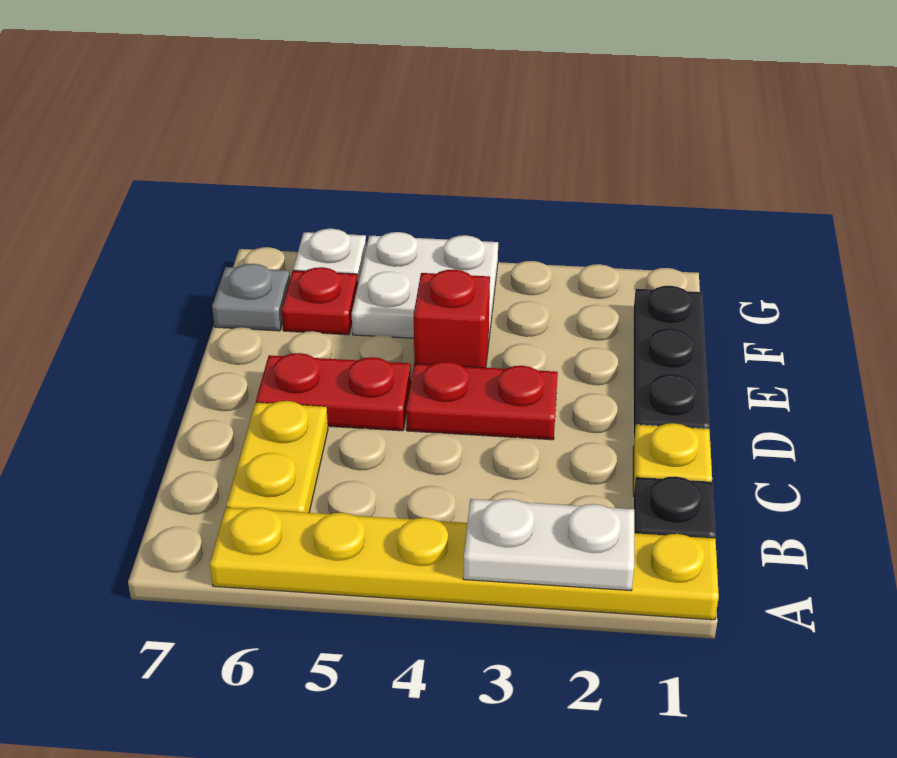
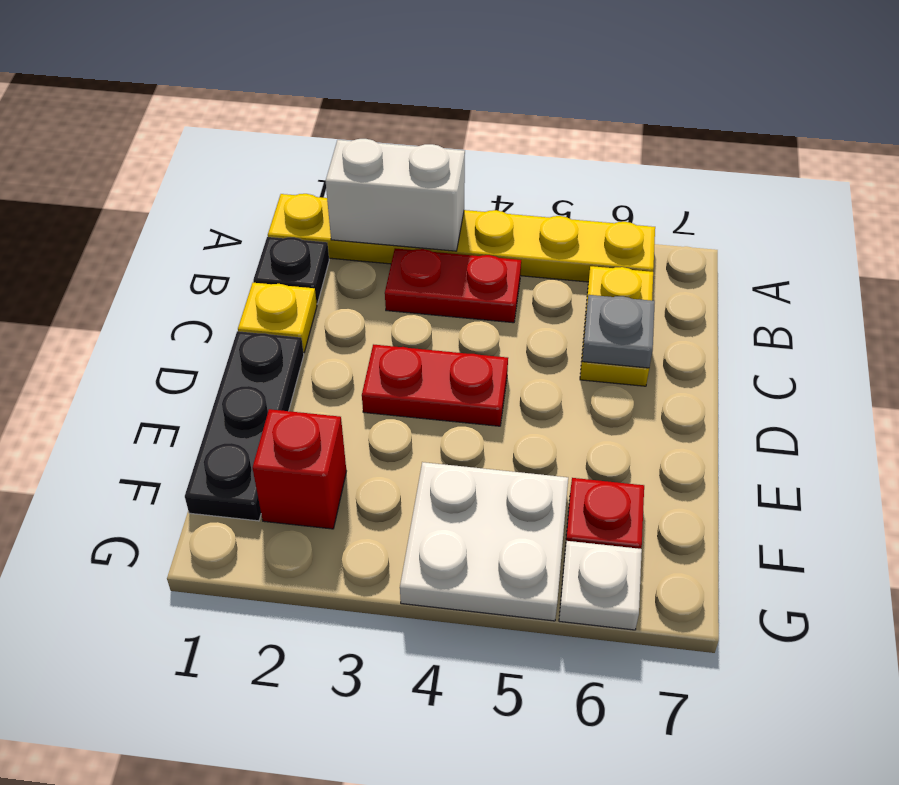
white 1x2 plate [463,499,634,591] -> white 1x2 brick [326,139,465,251]
red 1x2 plate [256,353,411,431] -> red 1x2 plate moved to [385,248,521,323]
red 1x1 brick [414,270,490,368] -> red 1x1 brick moved to [253,409,346,529]
grey 1x1 plate [212,264,290,331] -> grey 1x1 plate moved to [582,295,655,368]

